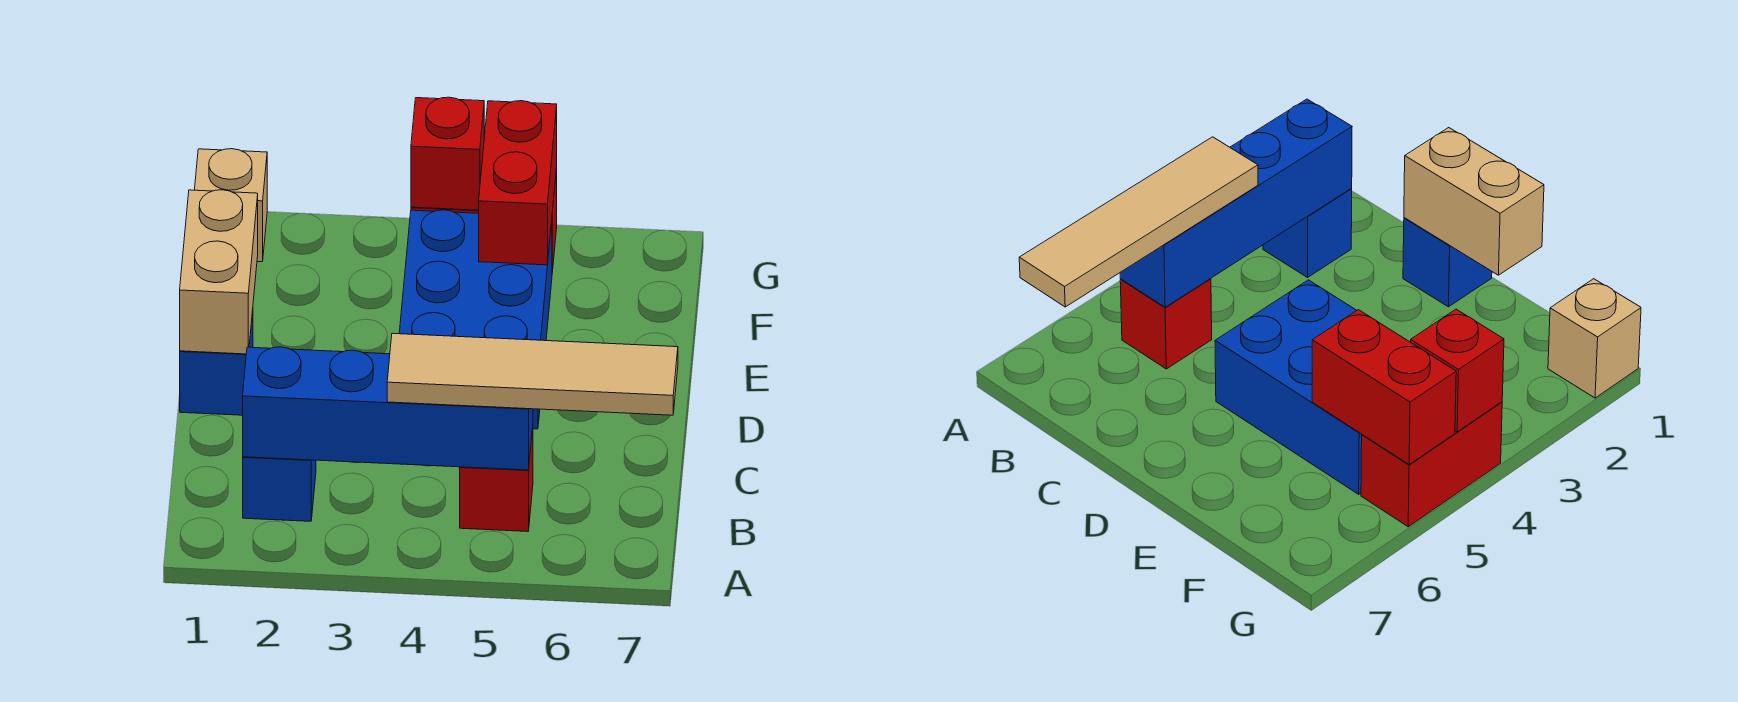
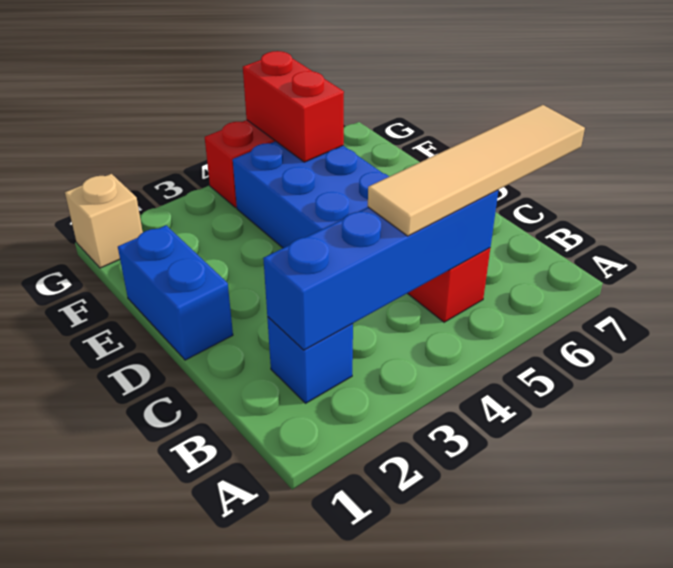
blue 1x1 brick [180,311,253,415] -> blue 1x2 brick [118,225,233,360]
tan 1x2 brick [180,190,258,354] -> none
red 1x1 brick [411,97,484,210] -> none

